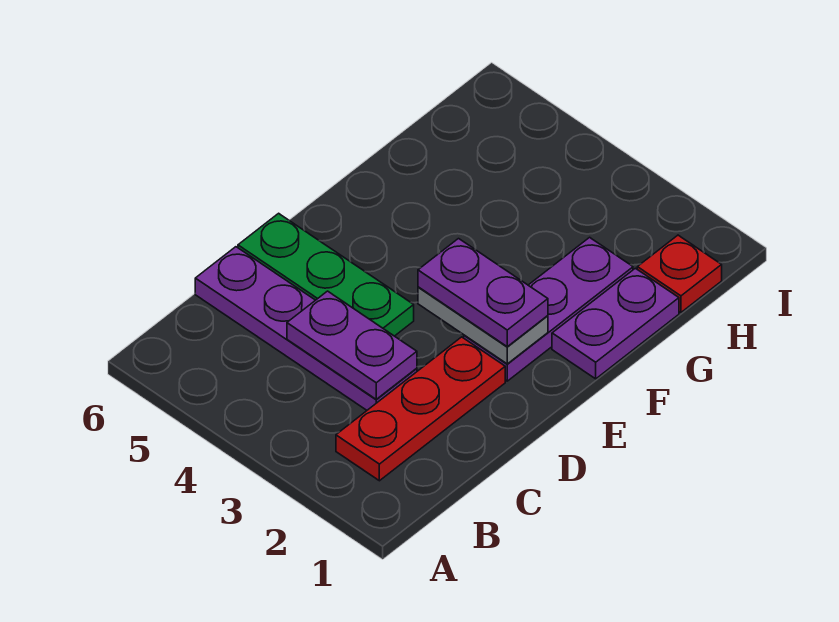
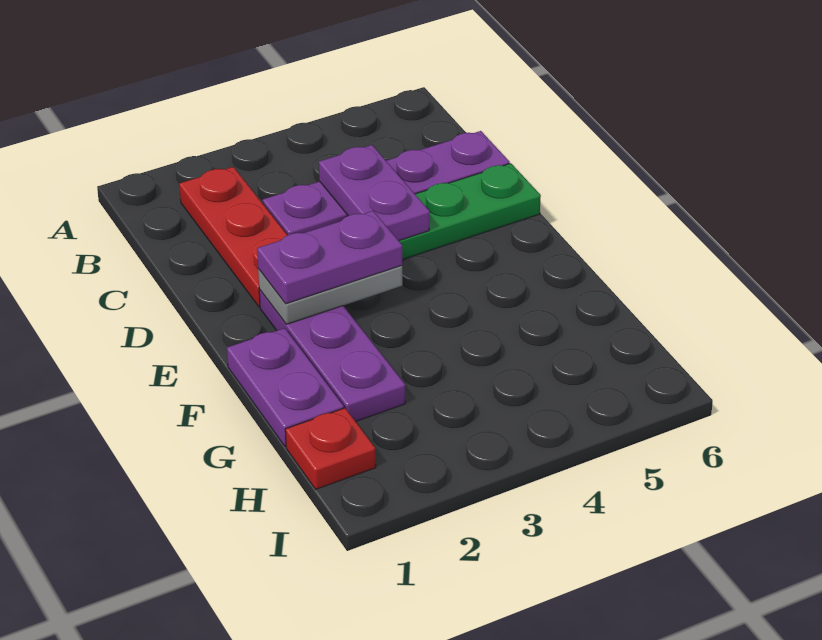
purple 1x2 plate [287,291,417,399] -> purple 1x2 plate turned to [319,145,430,241]

